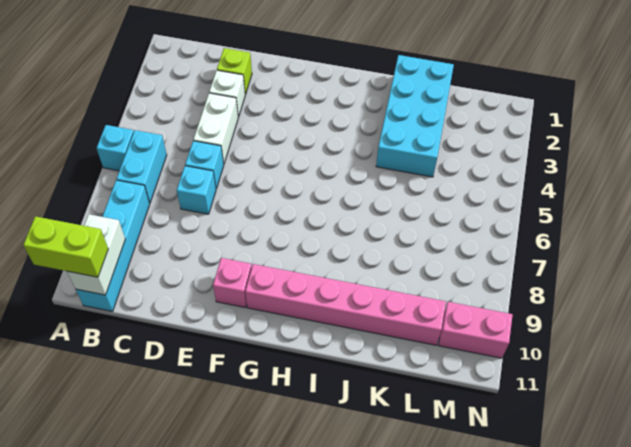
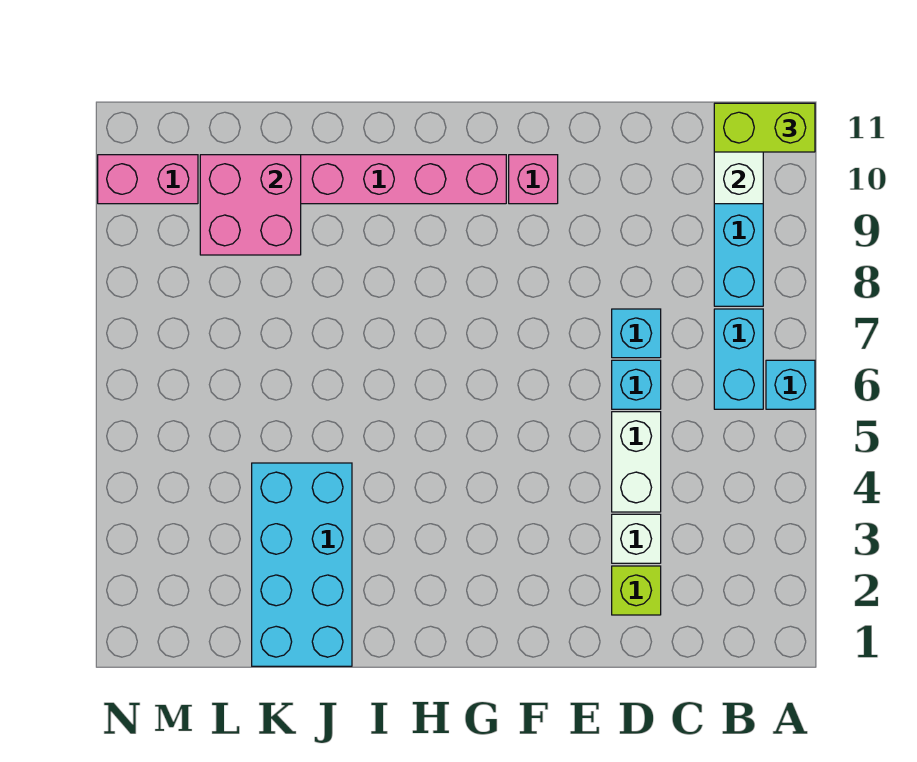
none -> pink 2x2 brick [200,155,301,255]

